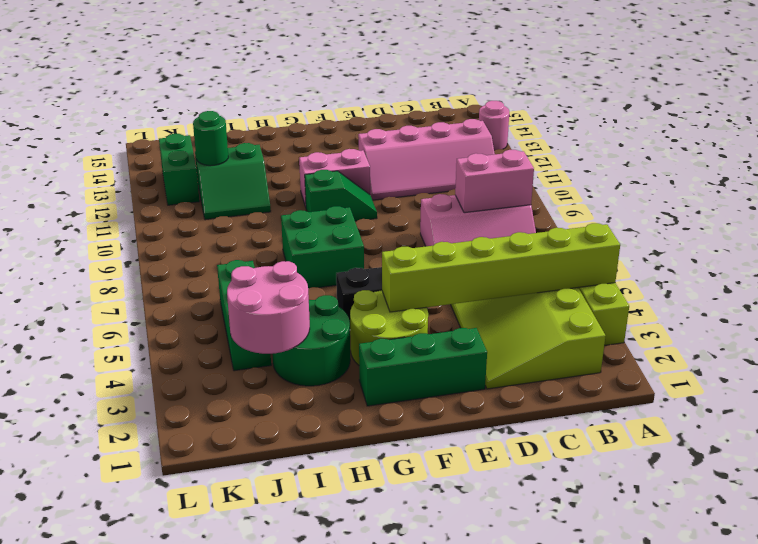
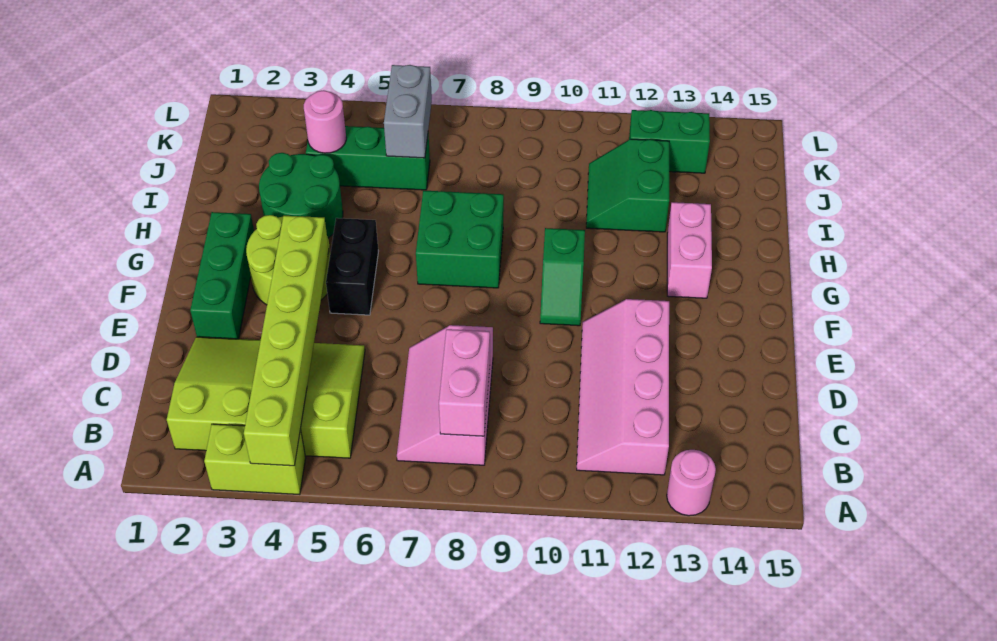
pink 1x2 brick [299,149,370,207] -> pink 1x2 brick moved to [667,202,712,298]
pink 2x2 round brick [227,261,310,354] -> pink 1x1 round brick [304,90,346,153]
none -> grey 1x2 brick [384,65,432,158]
green 1x1 round brick [193,111,228,166] -> none

